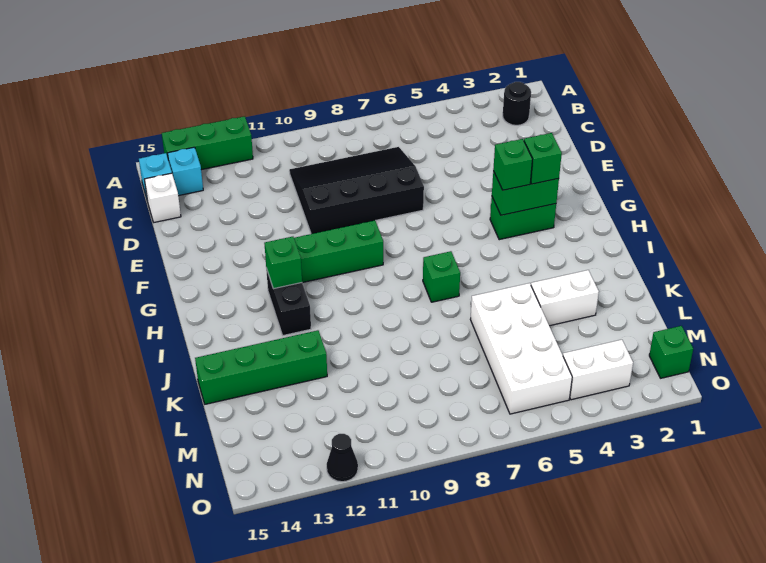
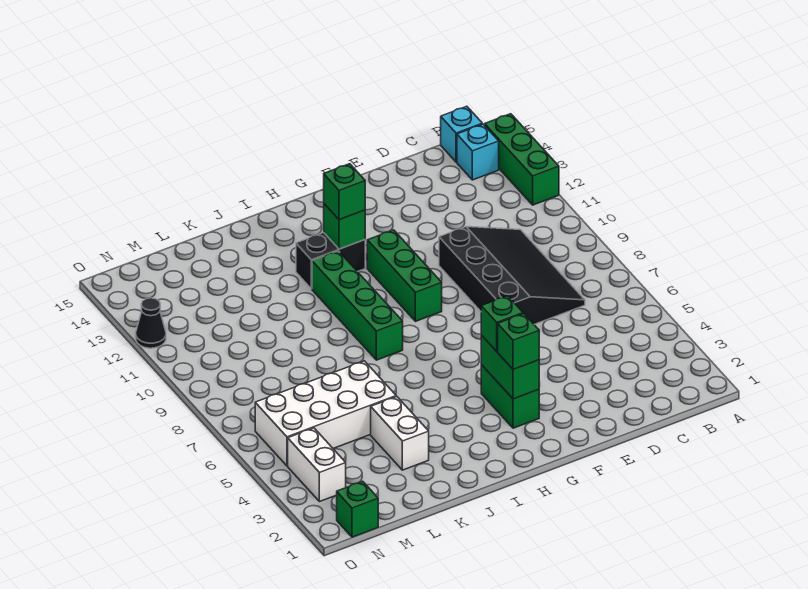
black 1x1 round brick [503,82,531,125] -> none
white 1x1 brick [144,173,181,222] -> none
green 1x1 brick [423,251,460,302] -> green 1x1 brick moved to [324,164,365,220]
green 1x4 brick [195,330,327,404] -> green 1x4 brick moved to [312,251,403,360]

